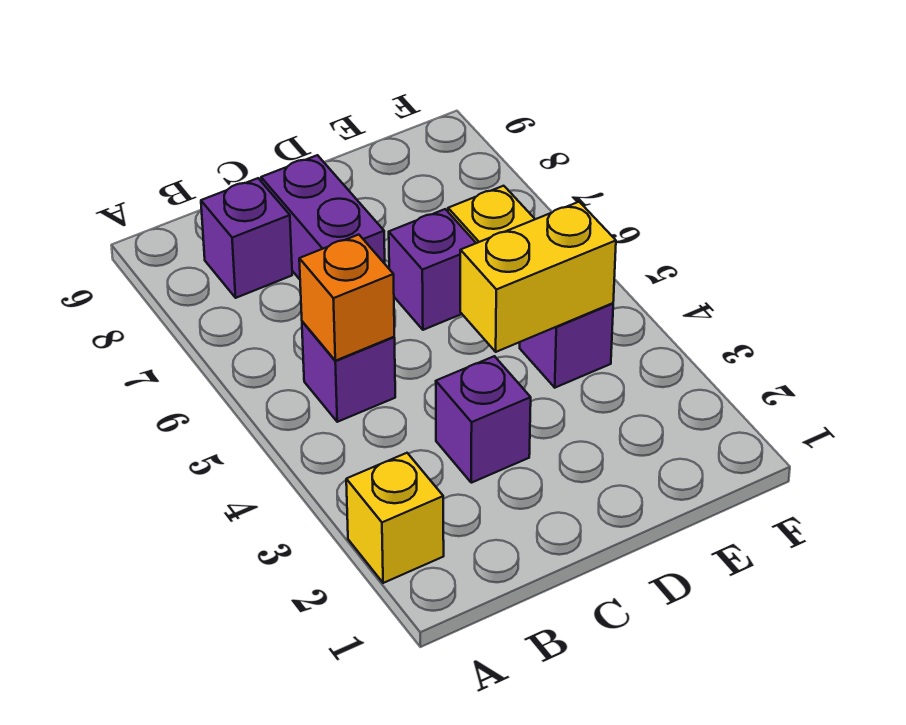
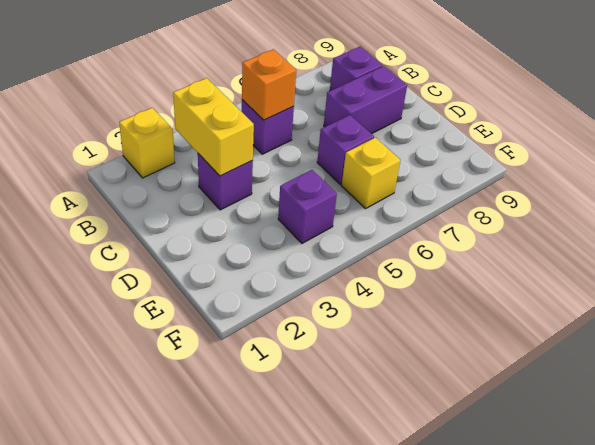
yellow 1x2 brick [460,202,616,352] -> yellow 1x2 brick moved to [173,78,254,176]

